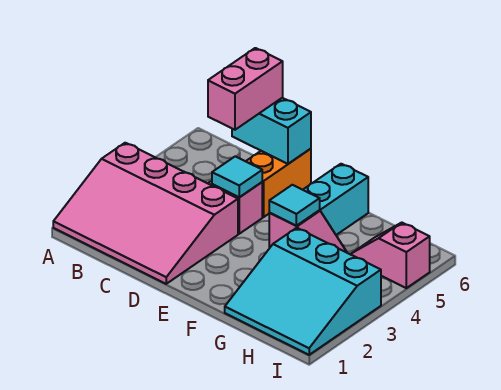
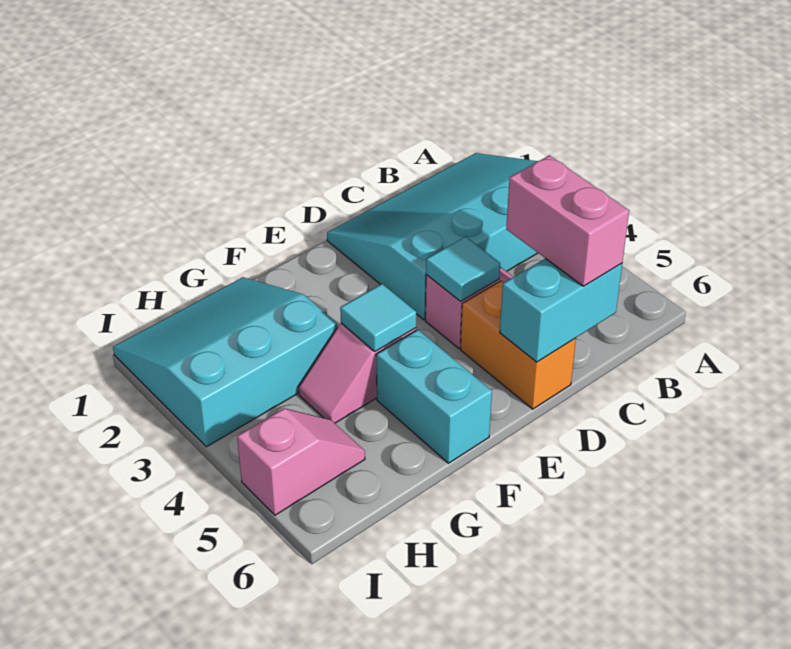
pink 3x4 slope [53,143,238,284] -> cyan 3x4 slope [327,153,538,320]

